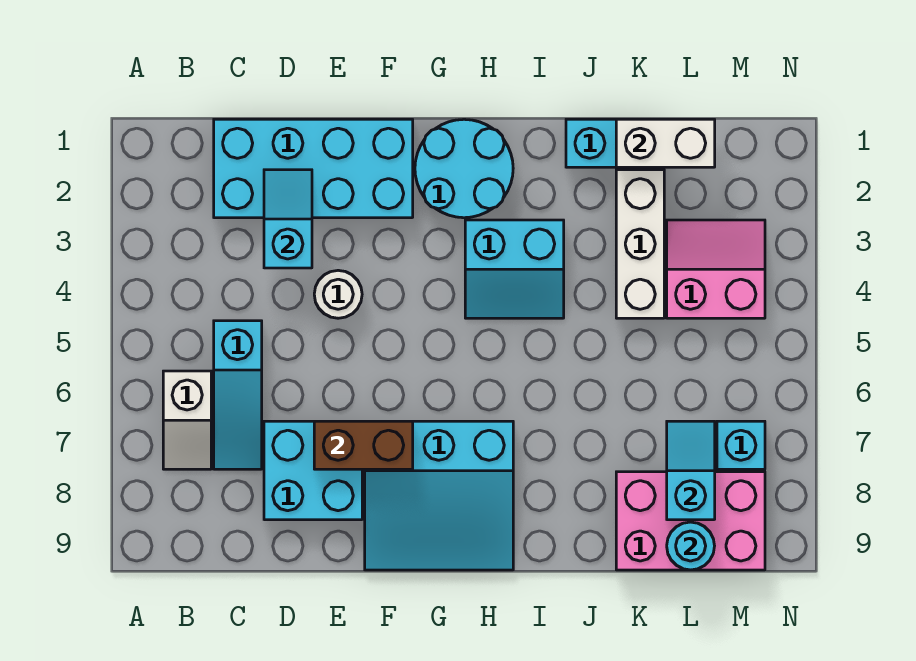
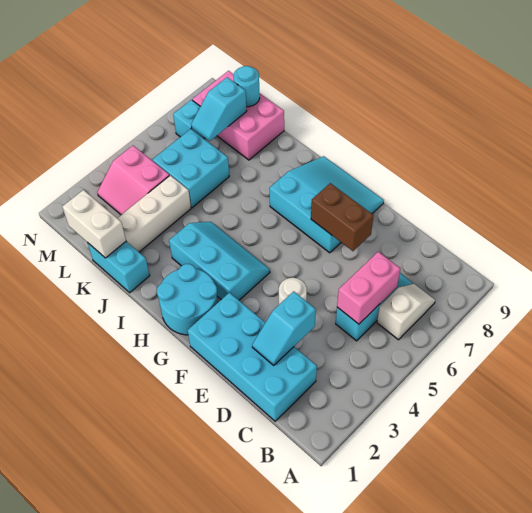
none -> pink 1x2 brick [337,252,400,324]
cyan 2x2 brick [264,421,362,520] -> cyan 2x2 brick moved to [153,129,229,208]
cyan 2x2 slope [465,220,564,318] -> cyan 2x3 slope [169,222,270,300]

